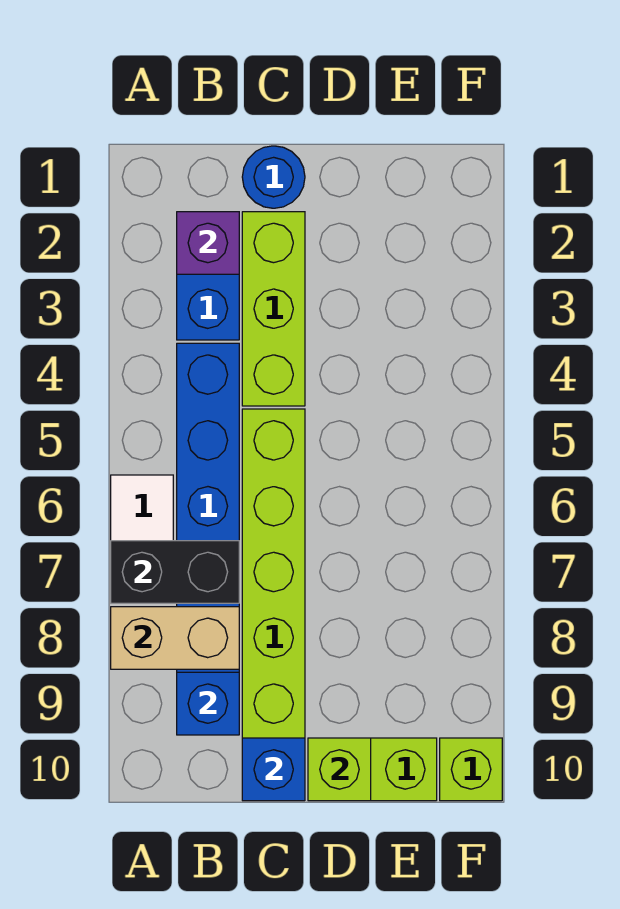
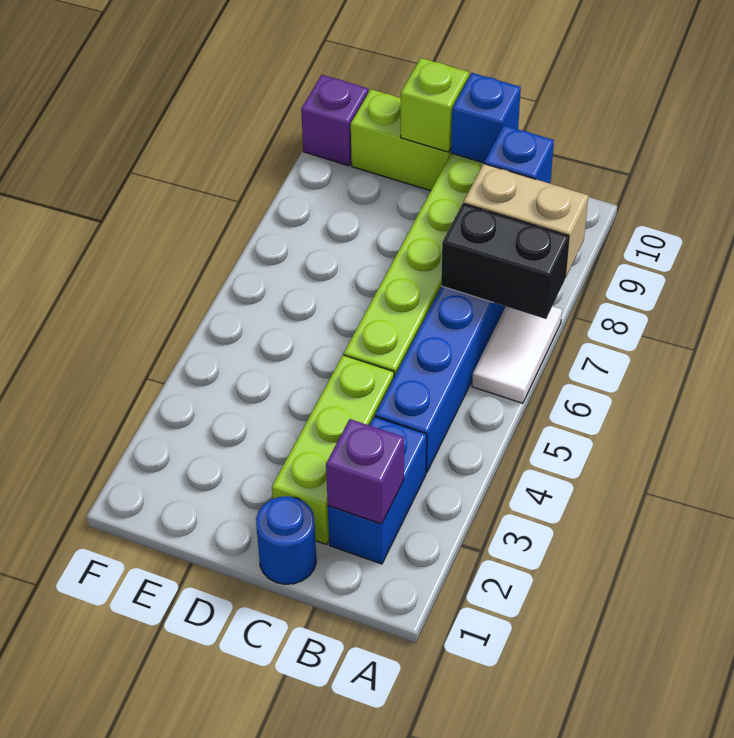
lime 1x1 brick [440,738,502,801] -> purple 1x1 brick [301,75,368,166]

